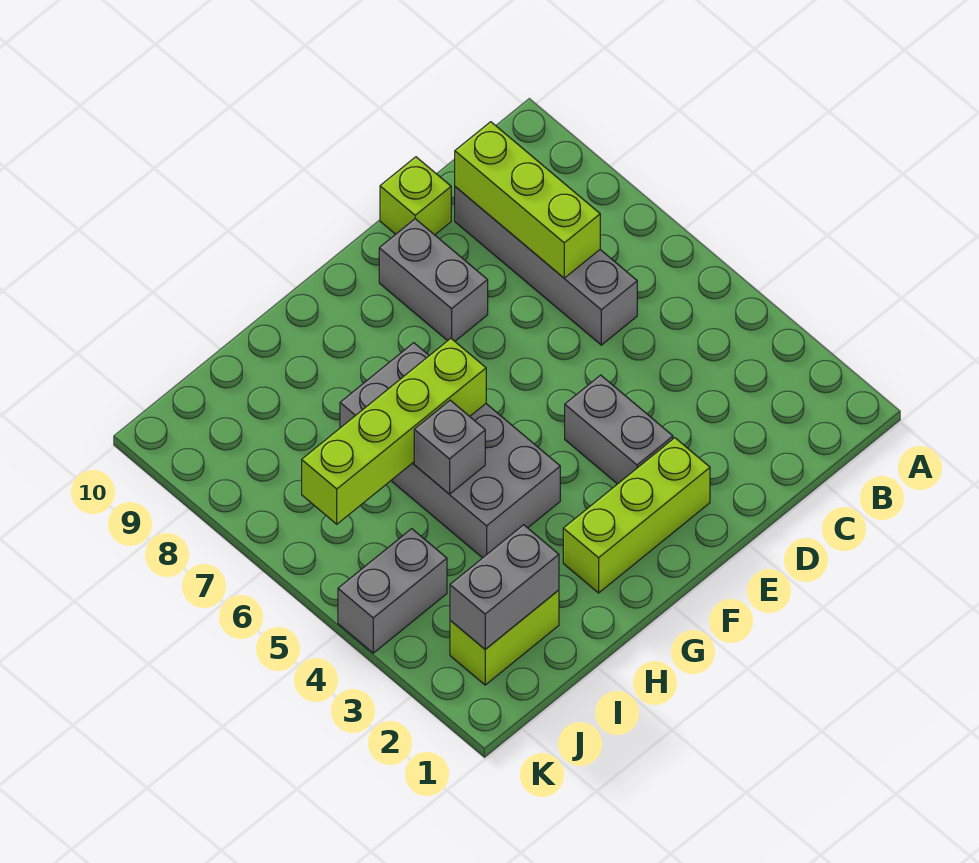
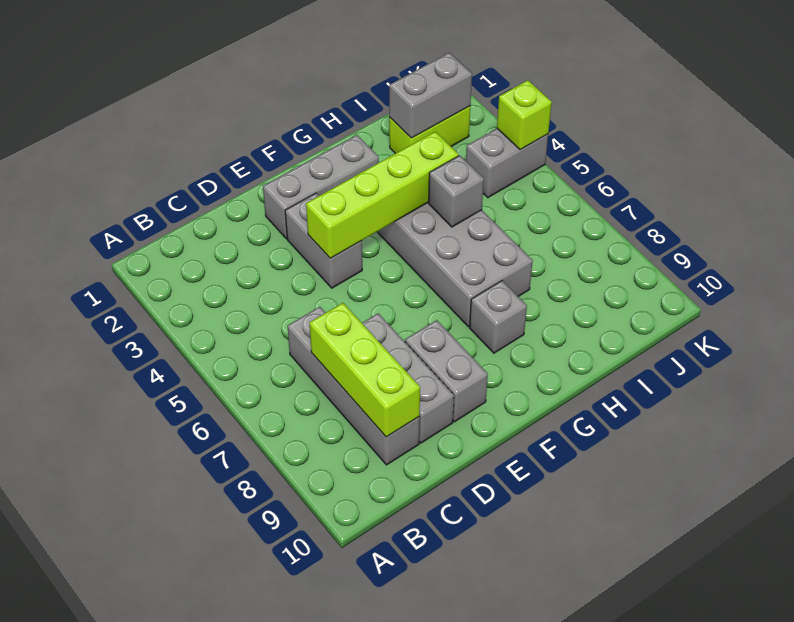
none -> grey 1x3 brick [362,313,454,443]
lime 1x1 brick [380,157,451,235] -> lime 1x1 brick moved to [497,80,552,150]
lime 1x3 brick [563,438,710,593] -> grey 1x3 brick [263,135,379,239]
lime 1x4 brick [302,338,486,524] -> lime 1x4 brick moved to [306,132,459,258]
none -> grey 1x1 brick [470,281,527,353]

